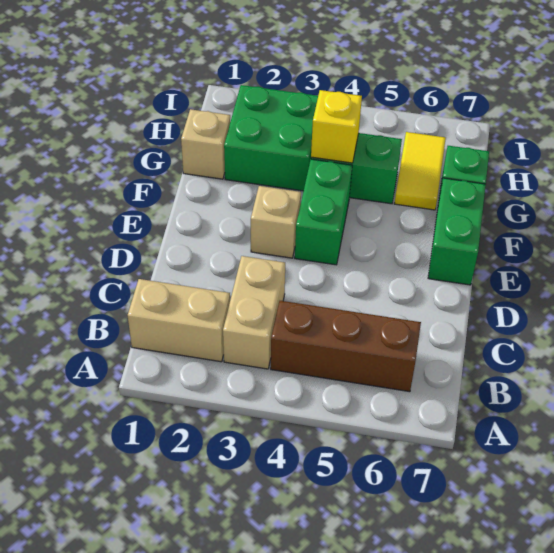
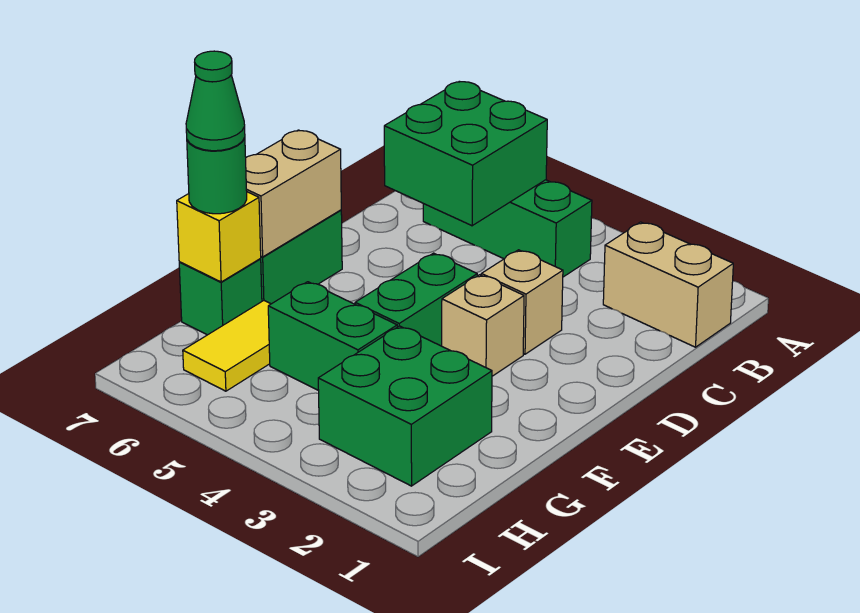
tan 1x2 brick [223,256,285,369] -> tan 1x2 brick moved to [246,130,341,257]
brown 1x3 brick [271,301,421,392] -> green 1x3 brick [423,180,592,277]
none -> green 2x2 brick [384,81,547,226]
tan 1x1 brick [181,109,230,179] -> tan 1x1 brick moved to [481,250,563,354]
yellow 1x1 brick [311,90,362,163] -> yellow 1x1 brick moved to [177,192,261,282]
none -> green 1x1 round brick [187,137,247,214]
none -> green 1x1 cone [186,51,245,151]

